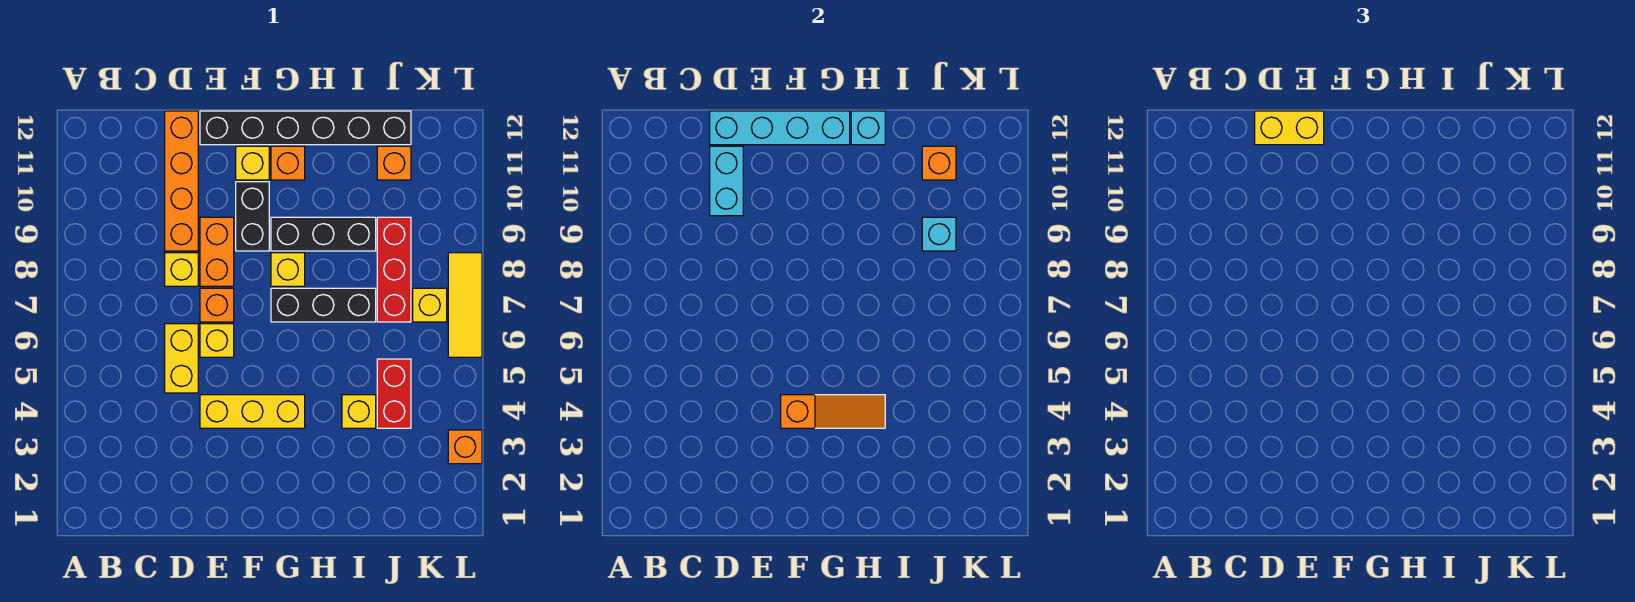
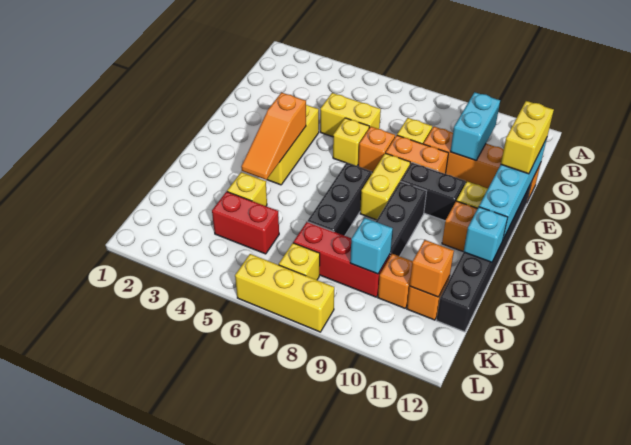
cyan 1x2 brick [710,146,743,216] -> cyan 1x2 brick turned to [450,92,500,160]
yellow 1x1 brick [271,253,305,286] -> yellow 1x2 brick [360,153,410,220]
orange 1x1 brick [448,430,482,464] -> orange 1x1 brick moved to [378,254,412,308]
yellow 1x3 tile [448,253,482,357] -> yellow 1x3 brick [235,254,334,332]

